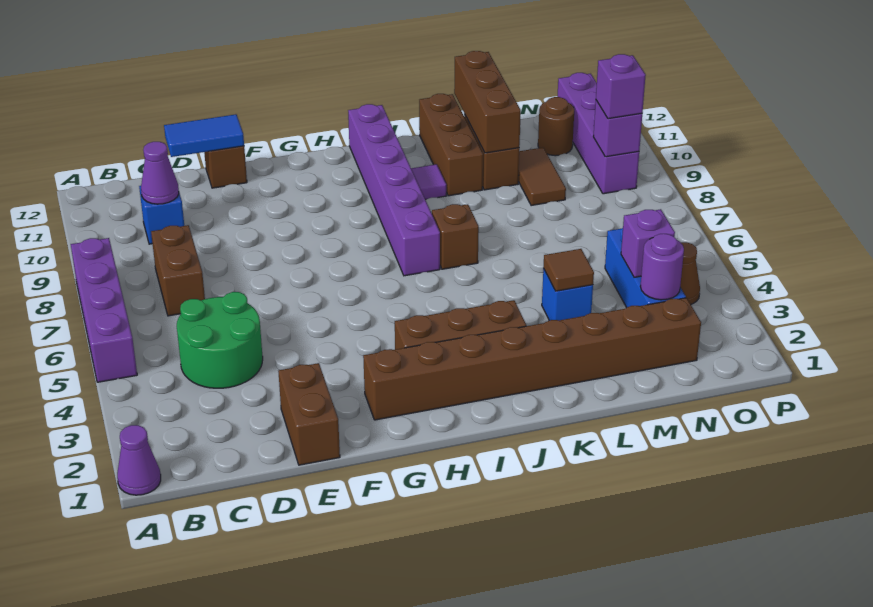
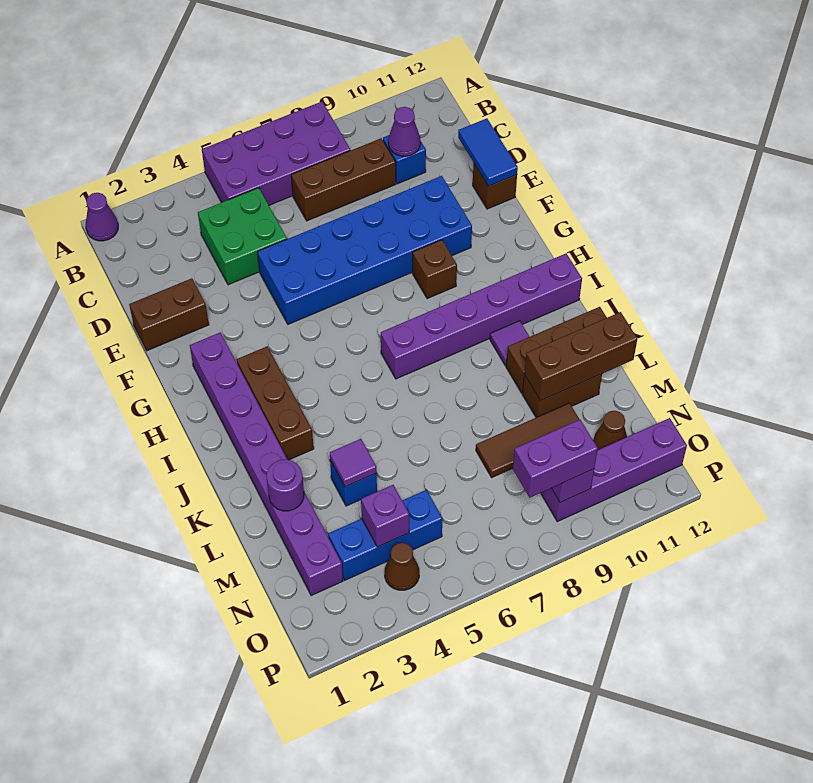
purple 1x4 brick [71,238,137,382] -> purple 2x4 brick [202,102,350,205]
green 2x2 round brick [177,292,263,388] -> green 2x2 brick [198,188,287,285]
brown 1x2 brick [151,225,205,316] -> brown 1x3 brick [291,138,396,221]
none -> blue 2x6 brick [258,176,472,324]
brown 1x8 brick [363,298,701,420] -> purple 1x8 brick [190,332,343,596]
brown 1x1 brick [432,204,479,269] -> brown 1x1 brick moved to [413,240,457,299]
brown 1x1 tile [543,249,594,291] -> purple 1x1 tile [330,439,377,487]
brown 1x2 tile [518,148,566,206] -> brown 1x3 tile [476,403,580,477]
purple 1x1 round brick [640,234,684,300] -> purple 1x1 round brick moved to [267,460,304,511]
brown 1x1 round brick [538,97,574,156] -> brown 1x1 cone [593,411,627,450]
purple 1x1 brick [596,54,646,119] -> purple 1x2 brick [513,420,598,498]

